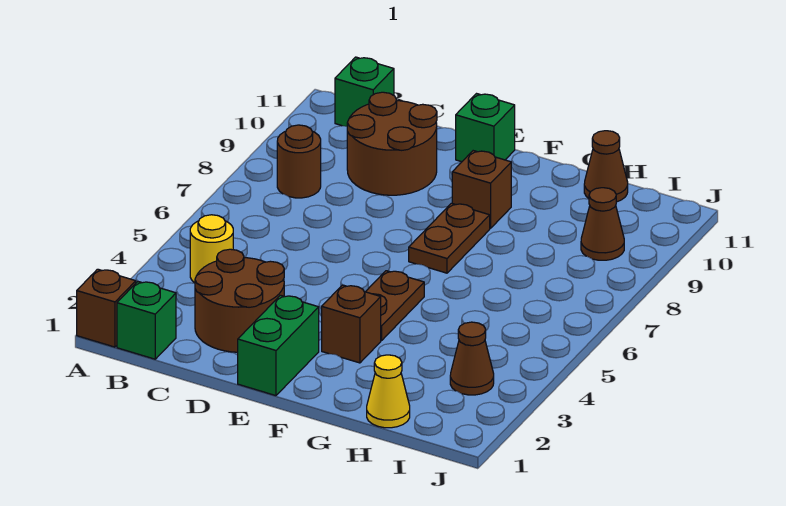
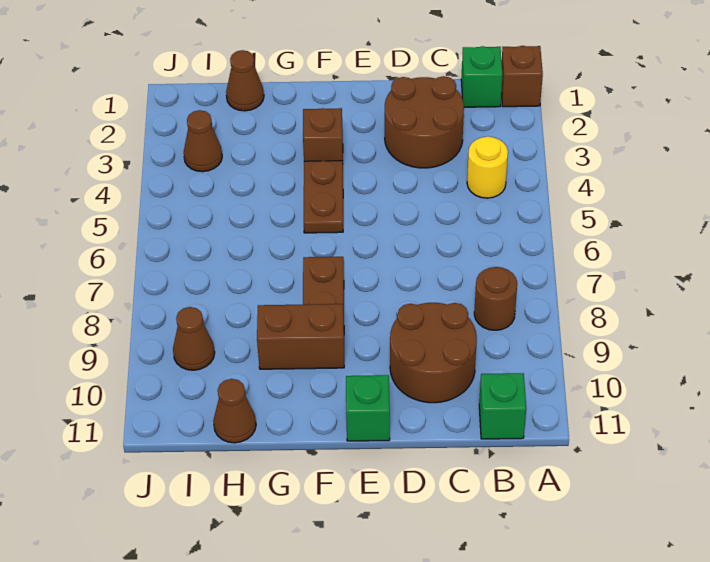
green 1x2 brick [238,295,319,396] -> none
brown 1x1 brick [452,151,511,228] -> brown 1x2 brick [257,304,344,369]
yellow 1x1 cone [367,355,410,428] -> brown 1x1 cone [226,50,264,111]

